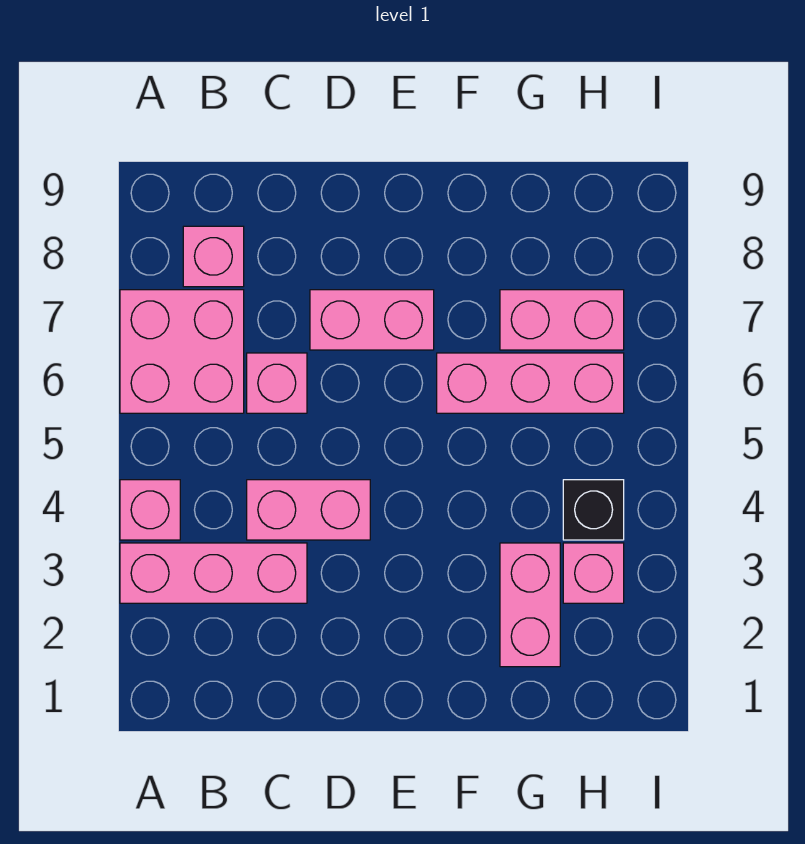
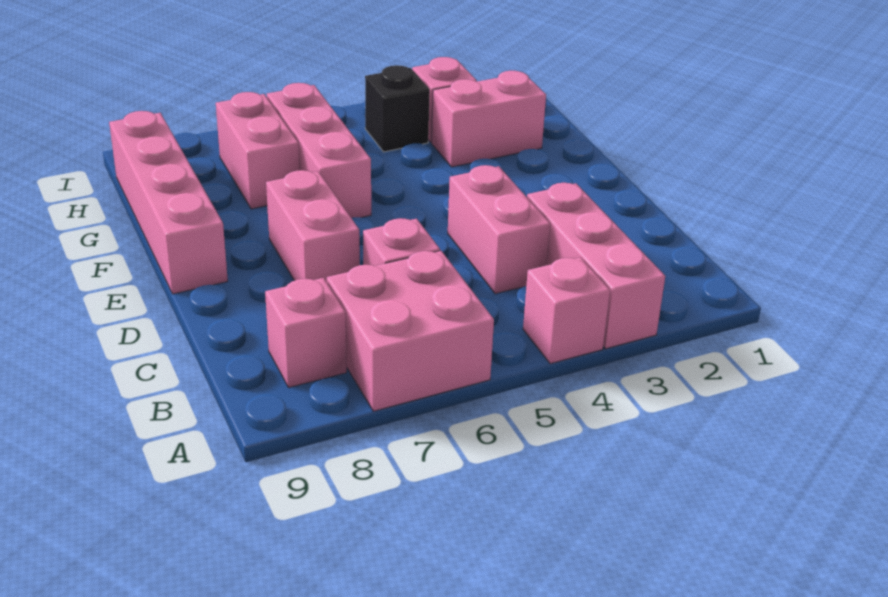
none -> pink 1x4 brick [109,111,228,294]

